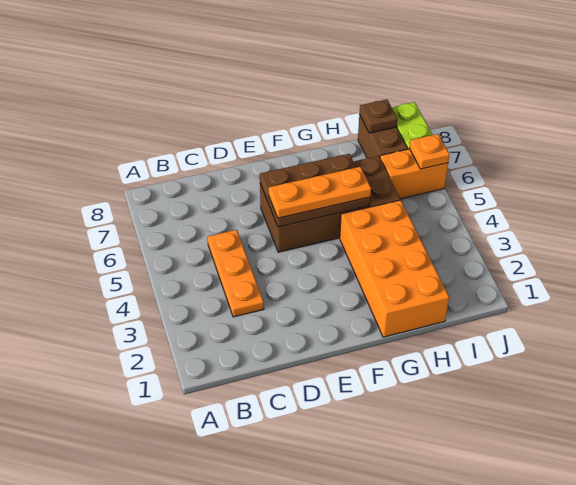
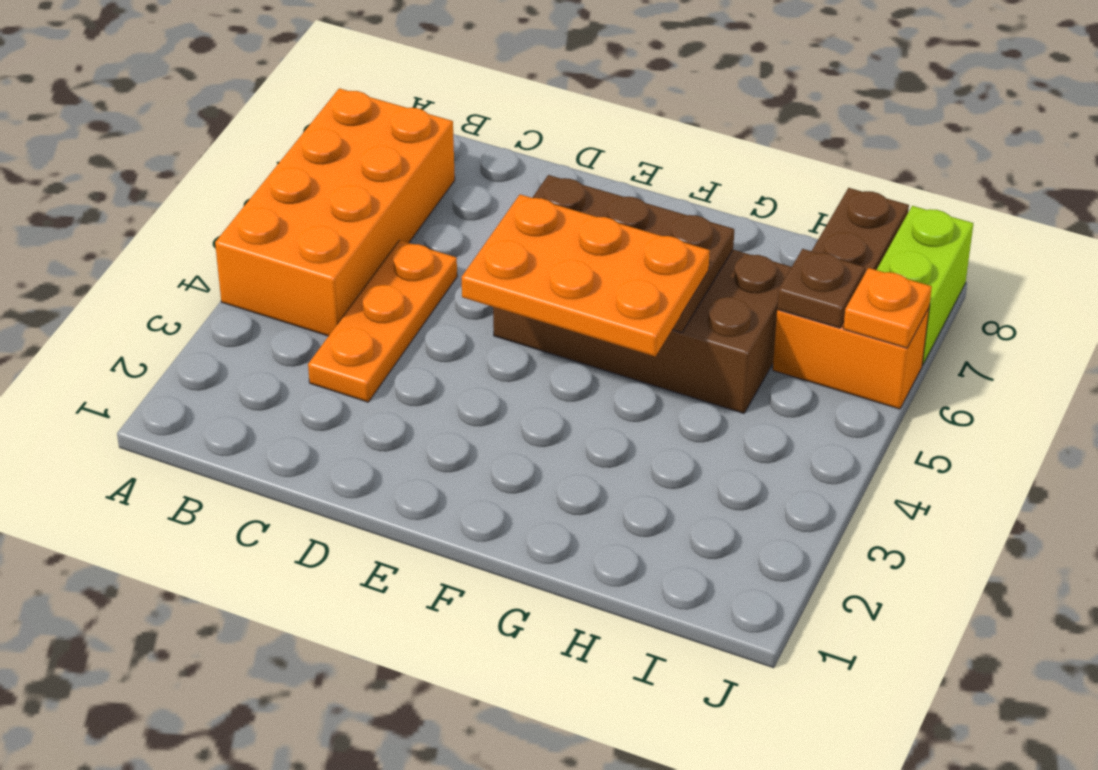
orange 1x3 plate [269,167,371,218] -> orange 2x3 plate [462,194,710,356]
orange 2x4 brick [340,200,449,337] -> orange 2x4 brick moved to [215,88,455,336]
brown 1x1 plate [359,99,397,133] -> brown 1x1 plate moved to [777,249,865,328]

